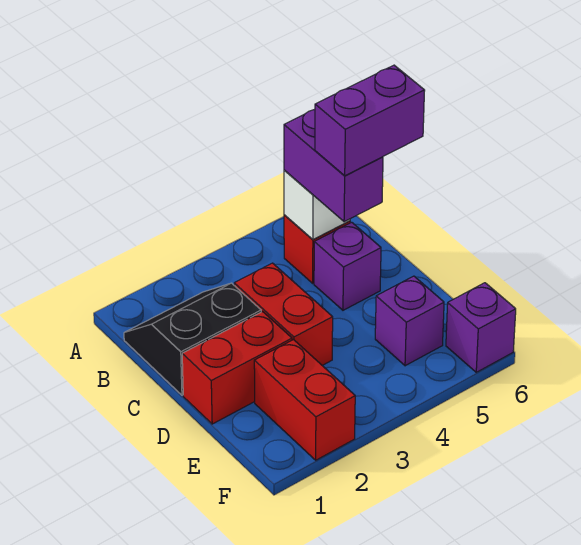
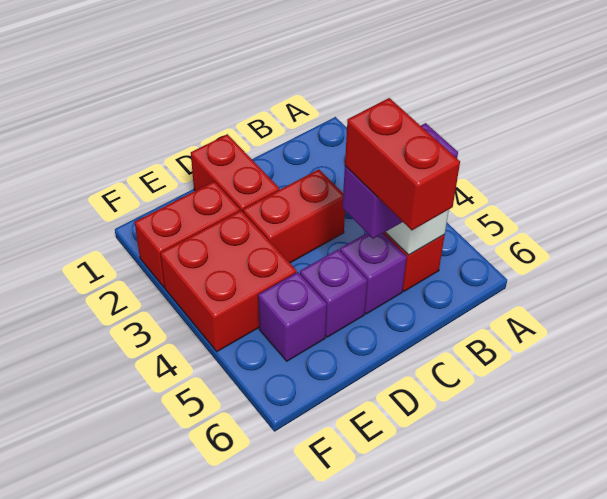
black 2x2 slope [124,283,261,395] -> none
purple 1x2 brick [315,65,425,176] -> red 1x2 brick [345,98,460,230]
none -> red 2x2 brick [160,210,297,352]
purple 1x1 brick [446,283,516,372] -> purple 1x1 brick moved to [300,250,367,337]

